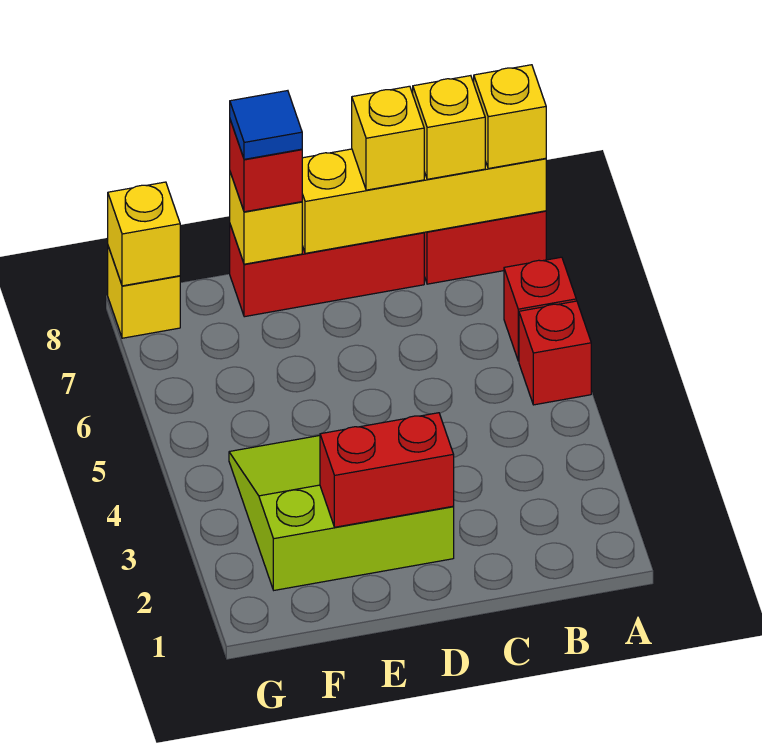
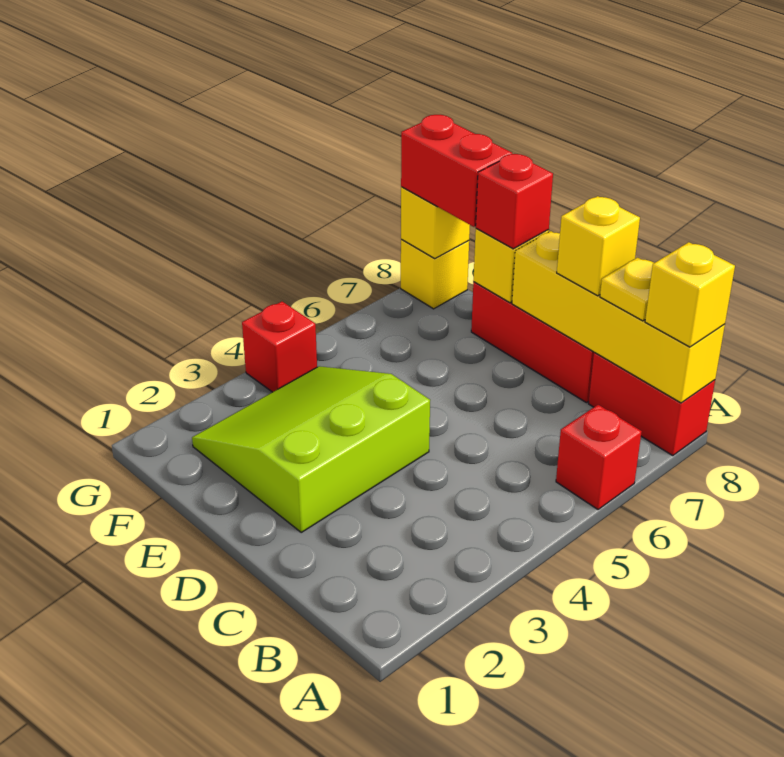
red 1x1 brick [519,301,591,405] -> red 1x1 brick moved to [242,302,317,392]
yellow 1x1 brick [413,76,485,179] -> yellow 1x1 plate [600,258,654,321]
lime 3x3 slope [229,436,454,590] -> lime 3x3 slope turned to [192,366,430,532]
red 1x2 brick [320,413,454,527] -> red 1x2 brick moved to [401,115,512,227]
blue 1x1 tile [230,91,302,159] -> none

